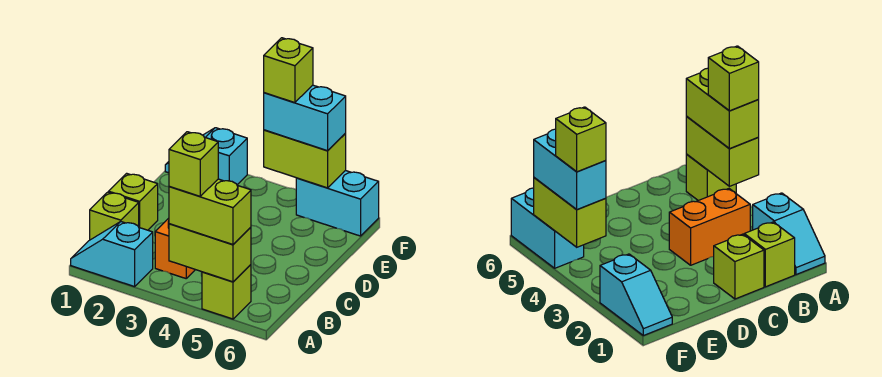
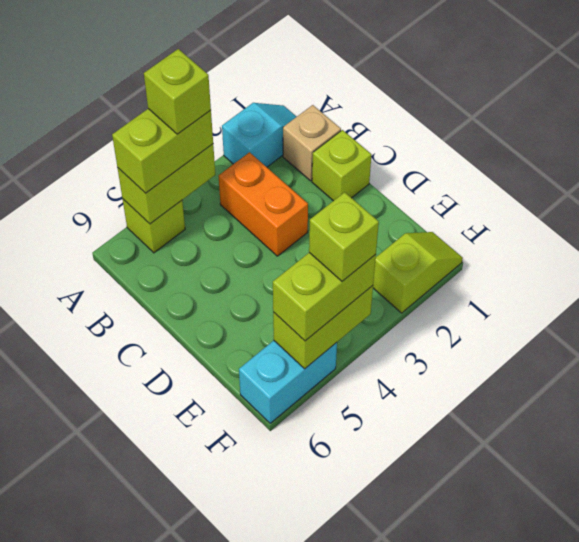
lime 1x1 brick [90,192,139,240] -> tan 1x1 brick [283,105,341,181]
cyan 1x2 slope [165,128,247,185] -> lime 1x2 slope [373,232,463,313]
cyan 1x2 brick [264,85,346,151] -> lime 1x2 brick [273,253,376,341]

